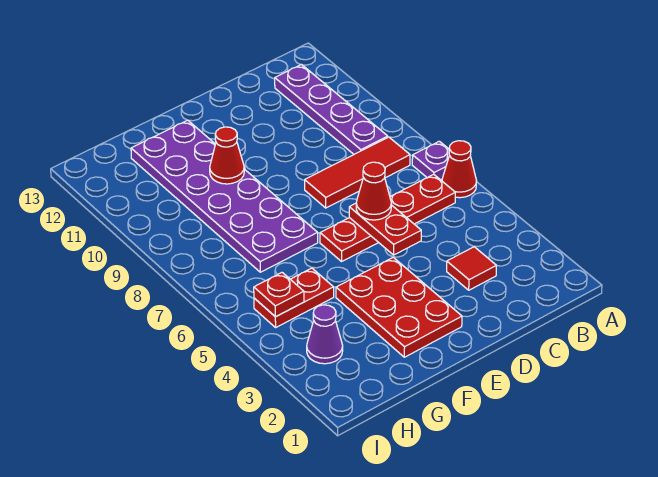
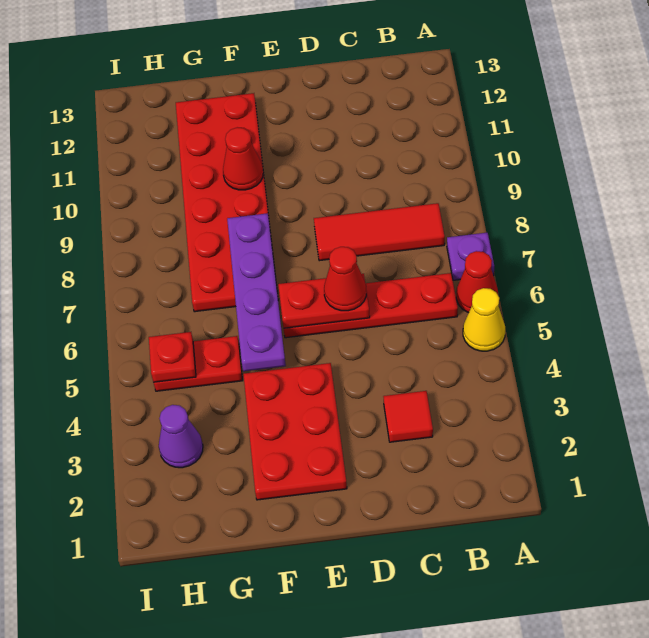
none -> yellow 1x1 cone [463,288,505,351]
purple 1x4 plate [275,65,388,154] -> purple 1x4 plate moved to [227,213,286,371]
red 1x2 plate [349,203,421,255] -> red 1x2 plate turned to [278,274,370,328]
purple 2x6 plate [131,120,318,272] -> red 2x6 plate [176,93,277,312]

